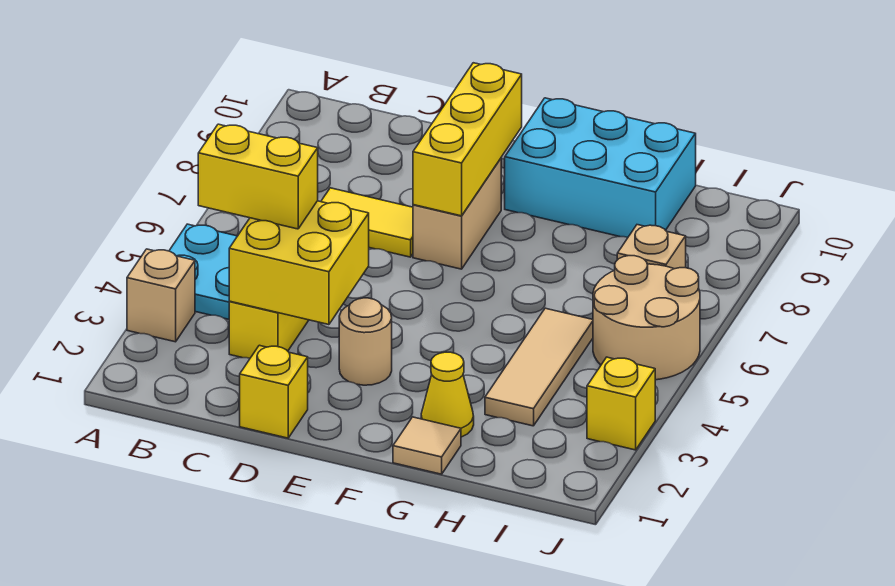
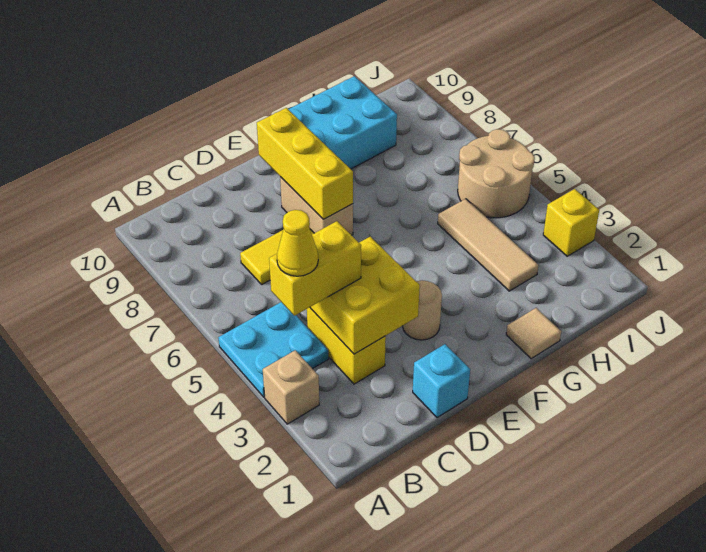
yellow 1x1 brick [240,345,308,438] -> cyan 1x1 brick [413,344,470,418]
yellow 1x1 cone [421,352,474,437] -> yellow 1x1 cone moved to [277,210,318,276]
tan 1x1 brick [617,225,686,269] -> none

